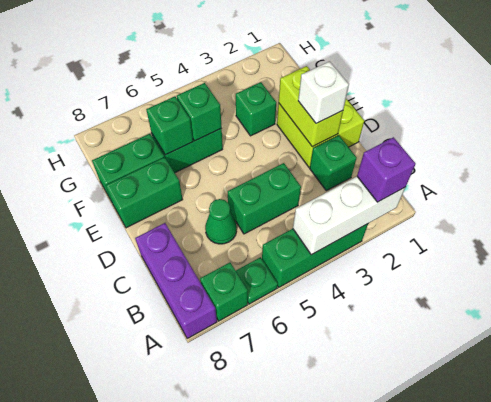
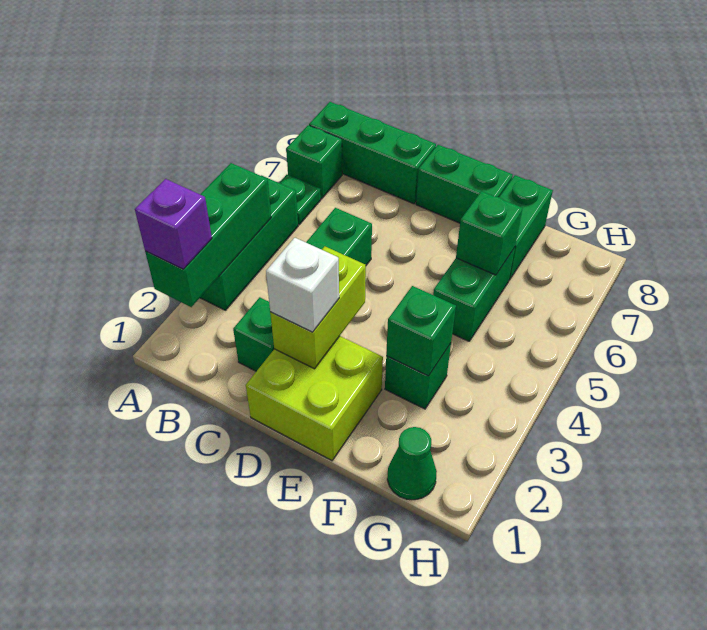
white 1x3 brick [293,177,405,255] -> green 1x3 brick [145,163,271,307]
purple 1x3 brick [135,223,217,339] -> green 1x3 brick [309,102,436,204]
green 1x1 cone [205,199,237,244] -> green 1x1 cone moved to [387,427,437,500]
lime 1x2 brick [279,66,343,147] -> lime 1x2 brick turned to [270,246,366,369]
green 1x2 brick [106,157,183,228] -> green 1x2 brick turned to [416,145,513,223]
green 1x1 brick [177,83,222,141] -> green 1x1 brick moved to [386,286,456,376]

